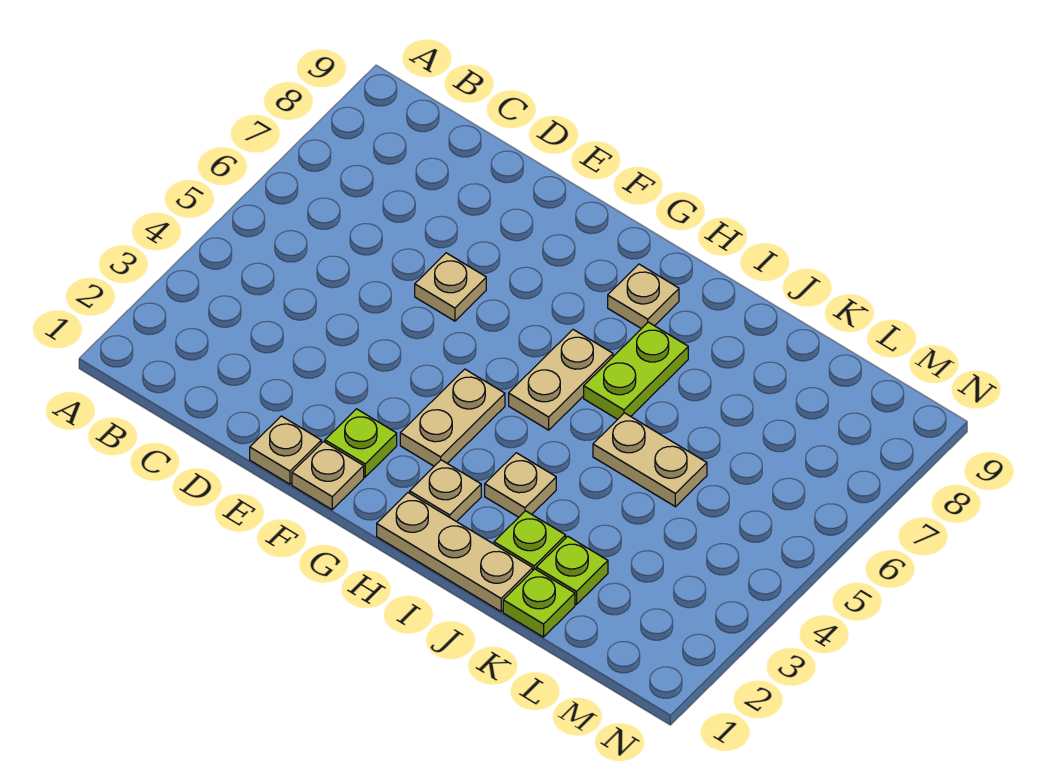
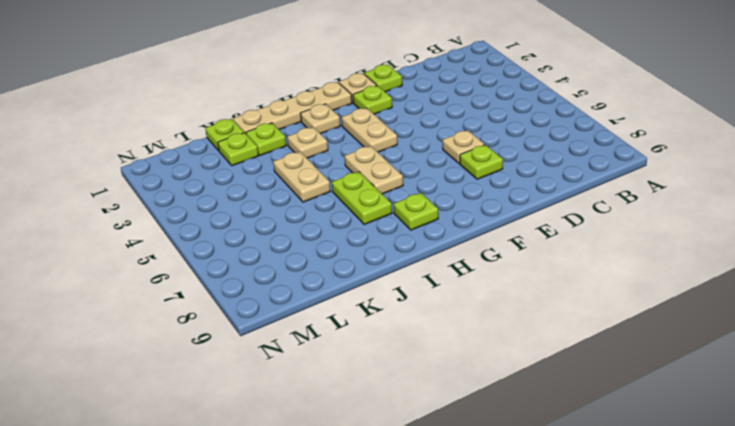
tan 1x1 plate [250,416,321,484] -> lime 1x1 plate [364,65,402,92]
none -> lime 1x1 plate [460,145,503,179]
tan 1x3 plate [377,493,533,611] -> tan 1x4 plate [233,82,352,134]
tan 1x1 plate [608,264,679,329] -> lime 1x1 plate [394,193,438,230]
tan 1x2 plate [593,413,707,507] -> tan 1x2 plate turned to [273,152,330,202]

